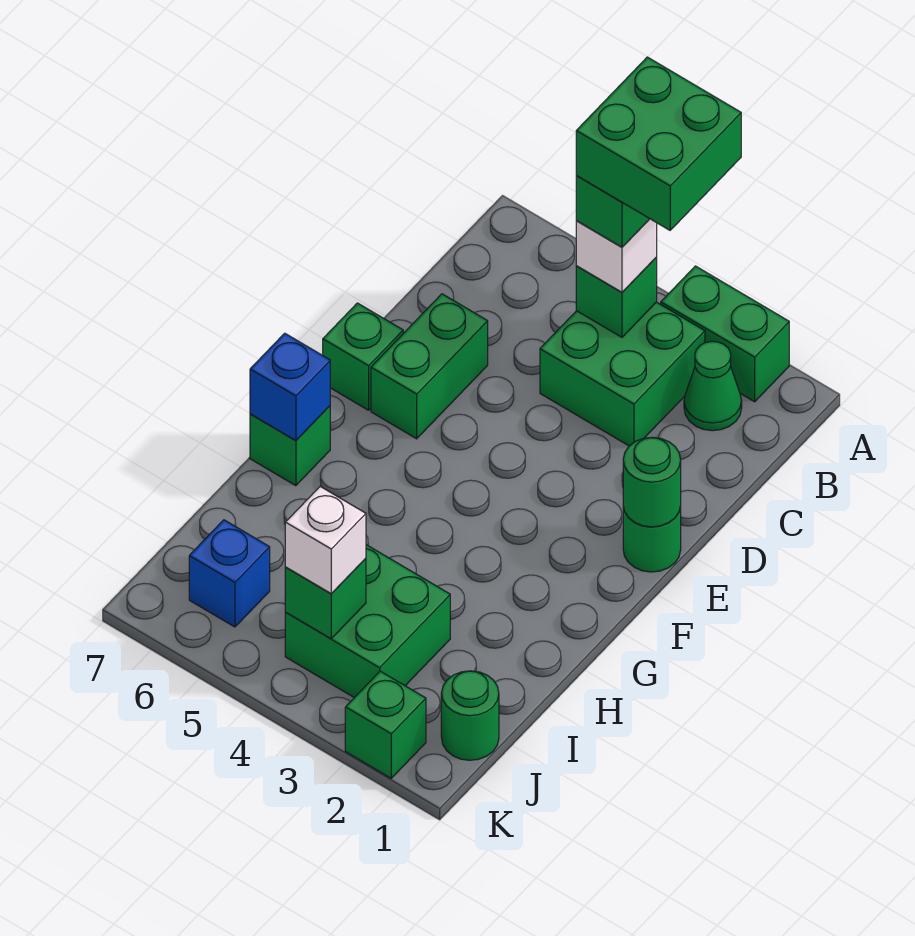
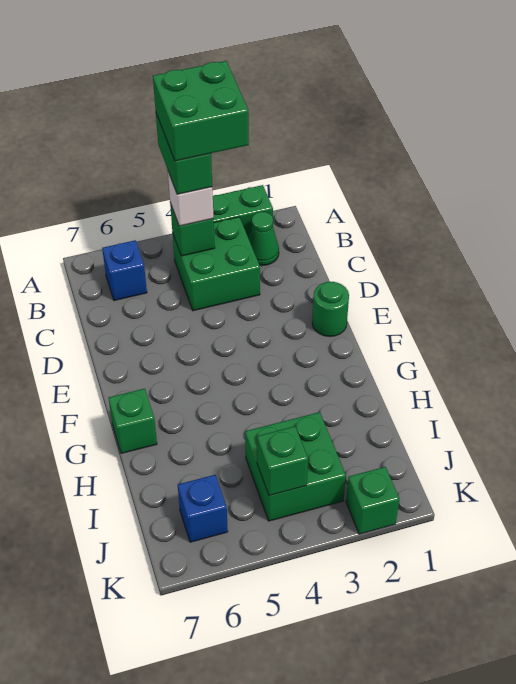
green 1x2 brick [371,294,488,439] -> none
green 1x1 round brick [623,437,681,527] -> none
green 1x1 brick [323,303,403,410] -> none
blue 1x1 brick [250,333,330,440] -> blue 1x1 brick moved to [102,240,147,301]
green 1x1 round brick [441,671,499,760] -> none
white 1x1 brick [285,487,366,594] -> none

